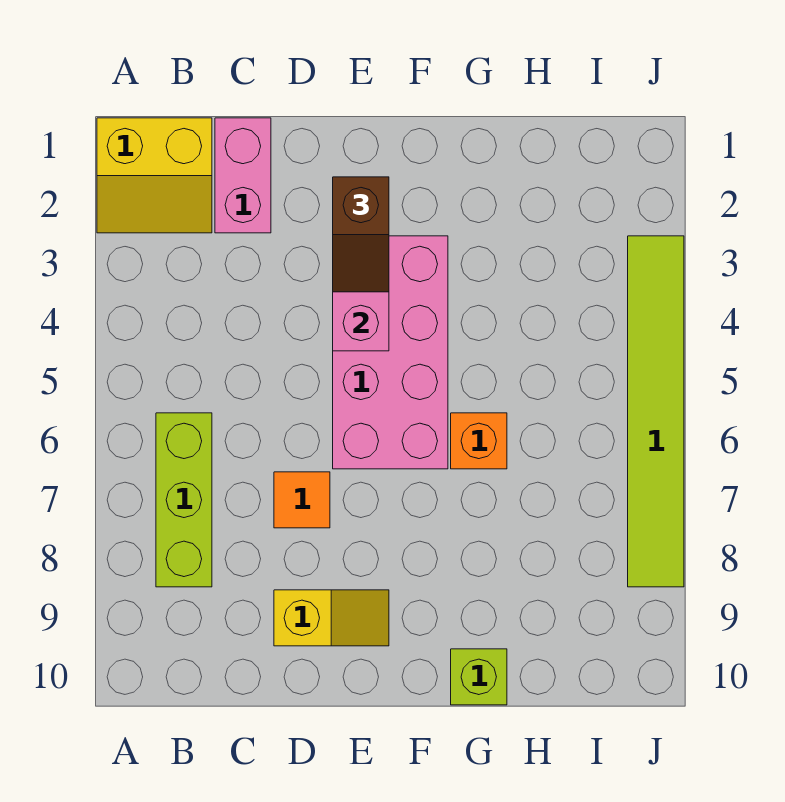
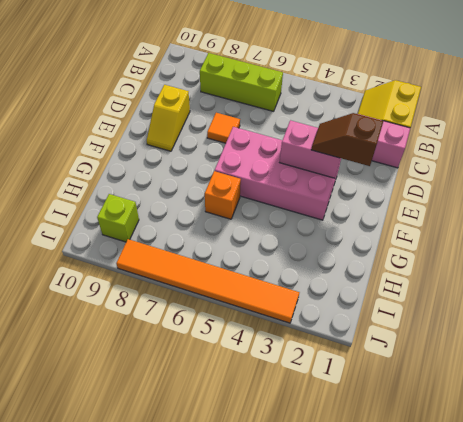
lime 1x1 brick [451,649,507,705] -> lime 1x1 brick moved to [97,194,139,242]
lime 1x6 tile [628,236,684,587] -> orange 1x6 tile [116,239,299,323]

